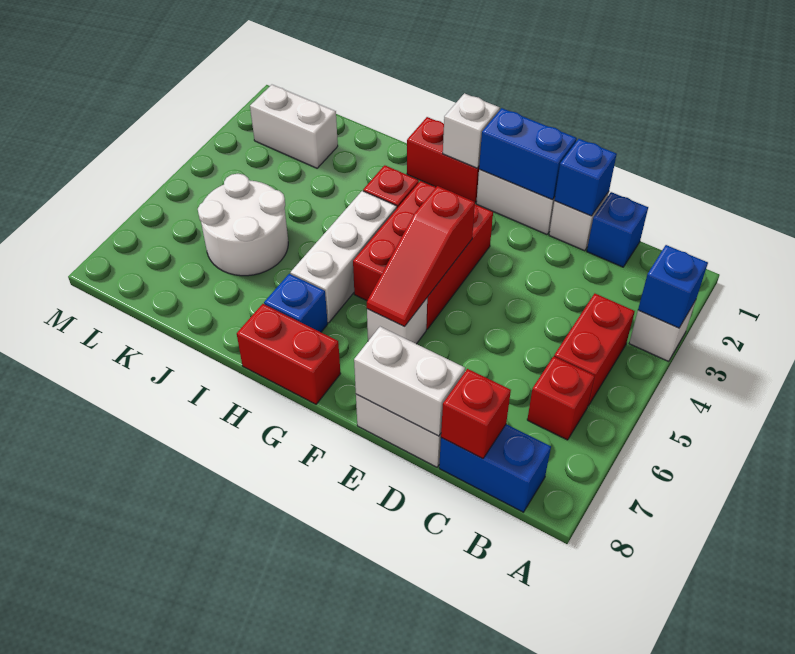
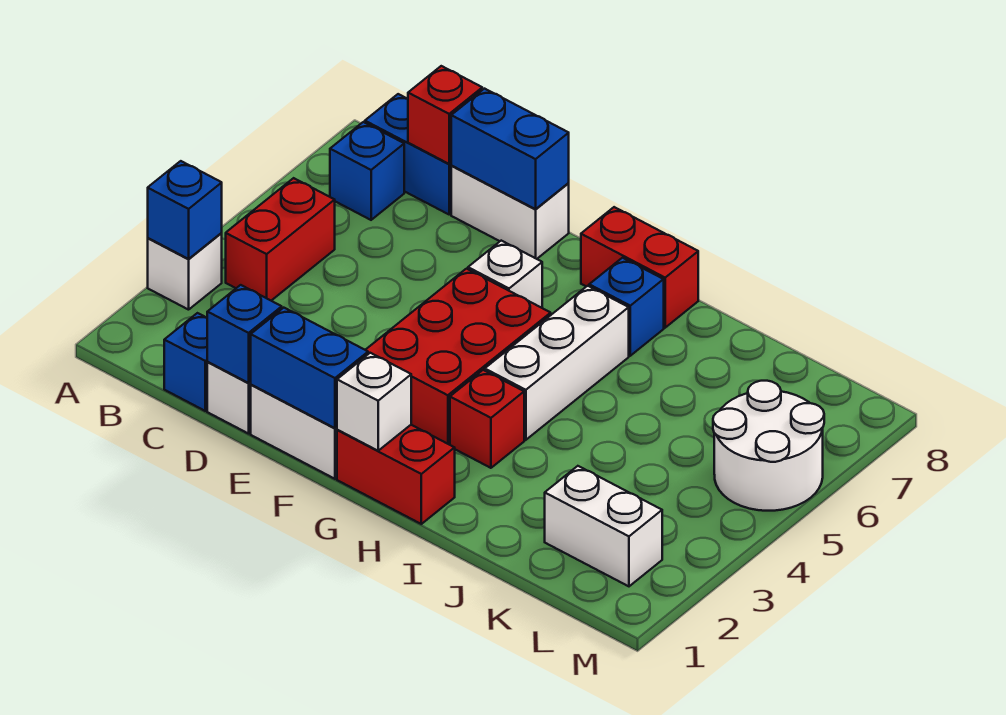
red 1x1 brick [527,356,595,440] -> none
none -> blue 1x1 brick [330,122,404,220]
white 1x2 brick [354,327,465,436] -> blue 1x2 brick [451,89,569,209]
red 1x3 slope [367,186,475,327] -> none
white 2x2 round brick [198,174,288,276] -> white 2x2 round brick moved to [713,381,824,511]

